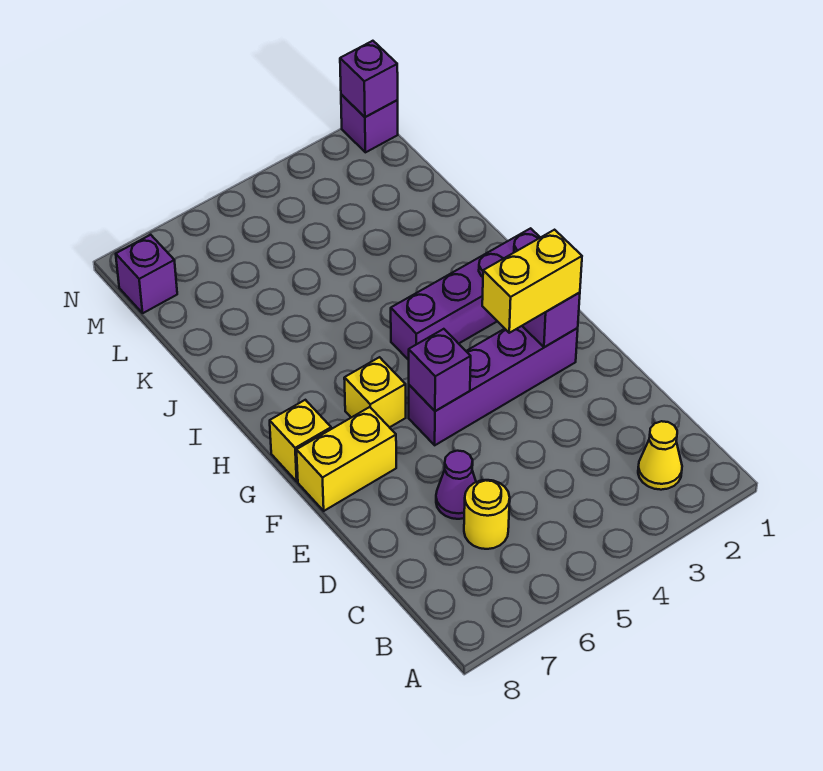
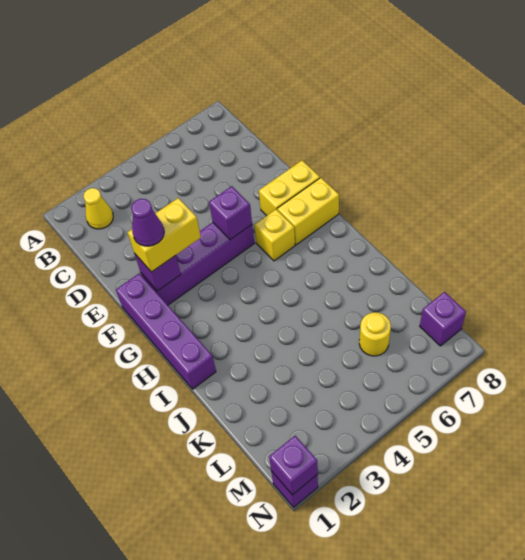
yellow 1x1 round brick [464,480,510,549] -> yellow 1x1 round brick moved to [359,312,391,356]
purple 1x1 cone [436,451,476,519] -> purple 1x1 cone moved to [131,199,164,246]
yellow 1x1 brick [270,400,331,481] -> yellow 1x2 brick [277,178,339,245]
purple 1x4 brick [391,228,540,360] -> purple 1x4 brick turned to [116,273,216,389]

